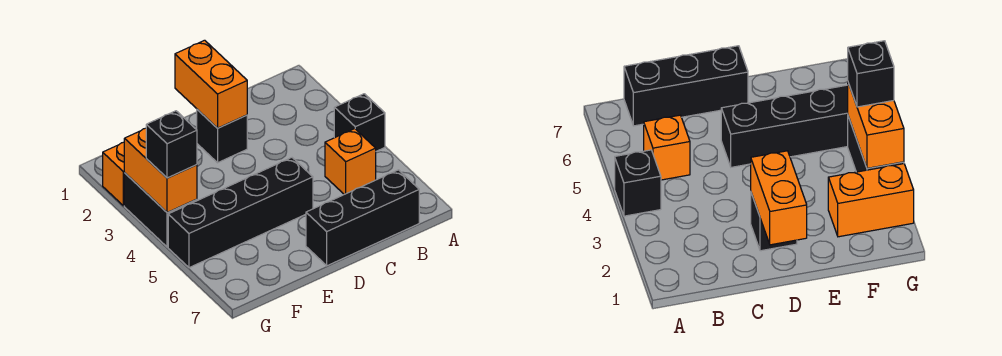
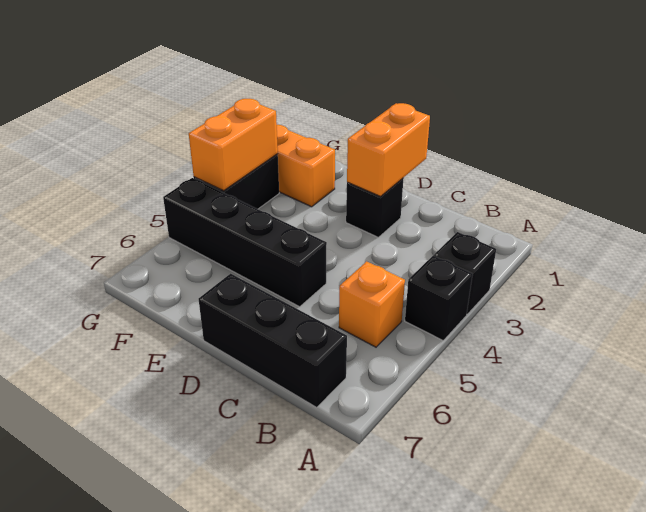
black 1x1 brick [146,111,197,178] -> black 1x1 brick moved to [434,232,496,314]

